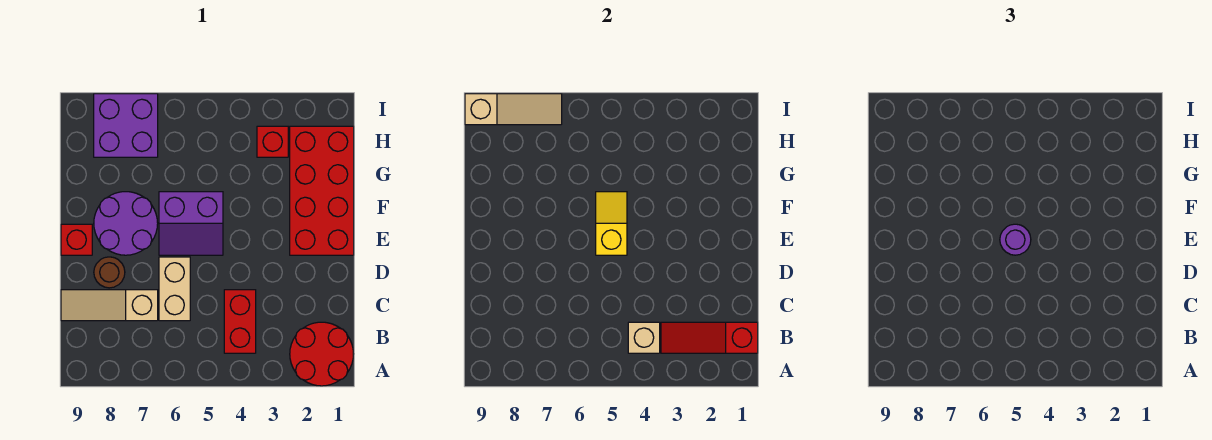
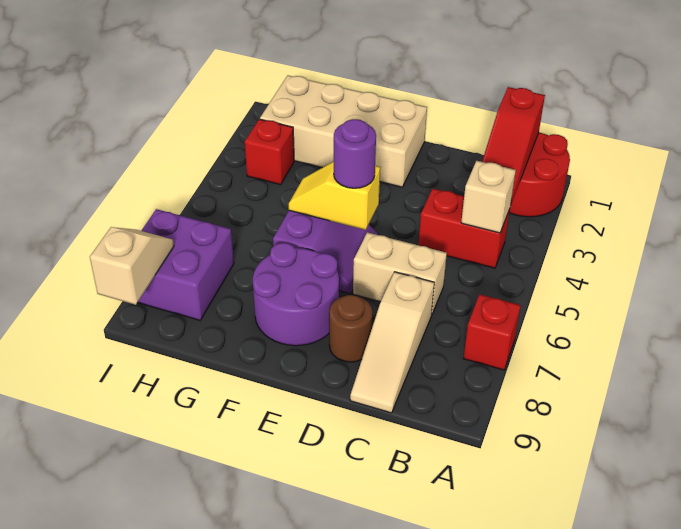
red 2x4 brick [290,126,354,255] -> tan 2x4 brick [260,75,427,187]
red 1x1 brick [61,224,92,255] -> red 1x1 brick moved to [463,294,521,370]
tan 1x3 slope [465,94,562,125] -> tan 1x2 slope [90,227,174,305]

